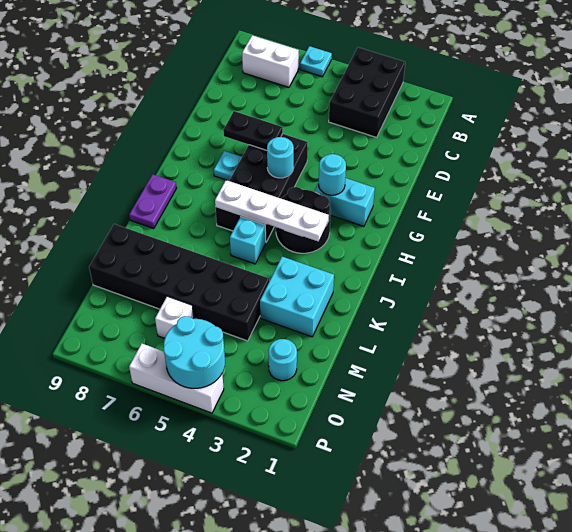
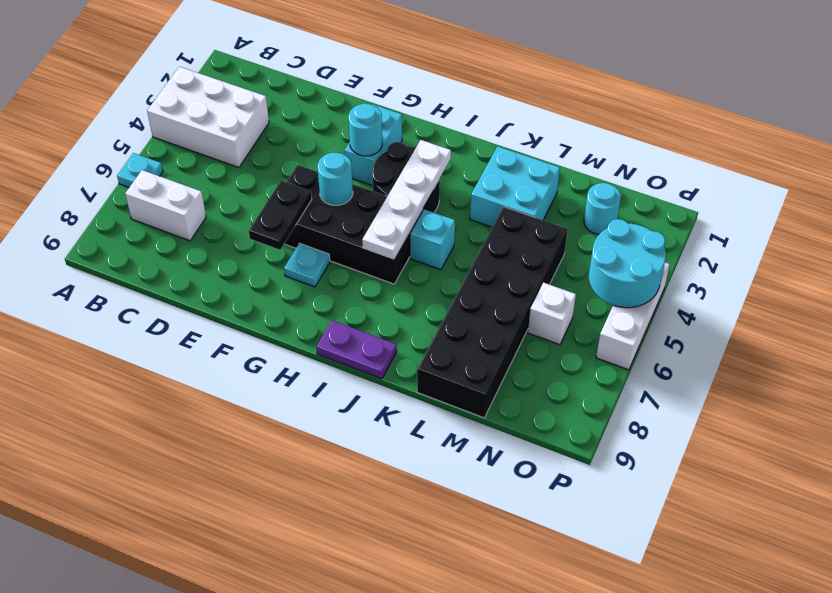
black 2x3 brick [329,47,405,137] -> white 2x3 brick [147,67,269,167]
white 1x2 brick [242,35,299,87] -> white 1x2 brick turned to [125,170,206,241]

